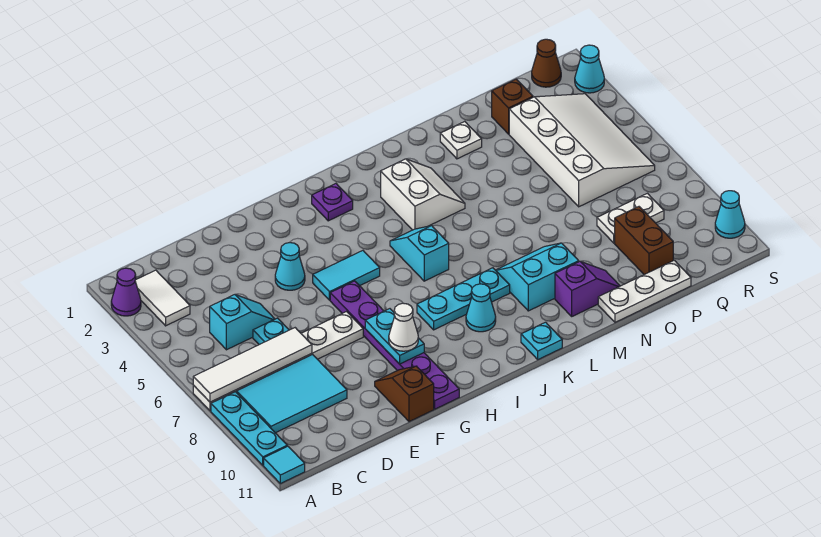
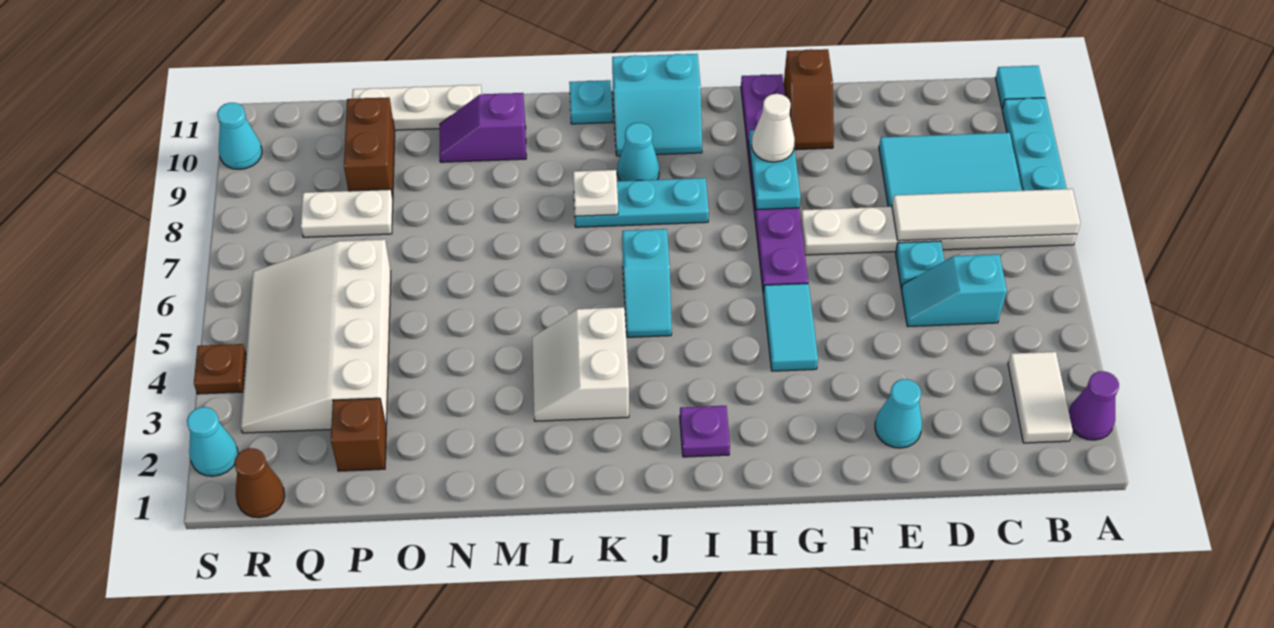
cyan 1x1 cone [275,243,305,290] -> cyan 1x1 cone moved to [875,379,922,448]
cyan 1x2 tile [313,251,380,300] -> cyan 1x2 tile turned to [763,283,818,371]
cyan 2x2 slope [496,243,579,311] -> cyan 2x2 slope moved to [612,54,702,156]
white 1x1 plate [440,122,482,159] -> white 1x1 plate moved to [573,170,618,216]
none -> brown 1x1 plate [194,344,246,394]

